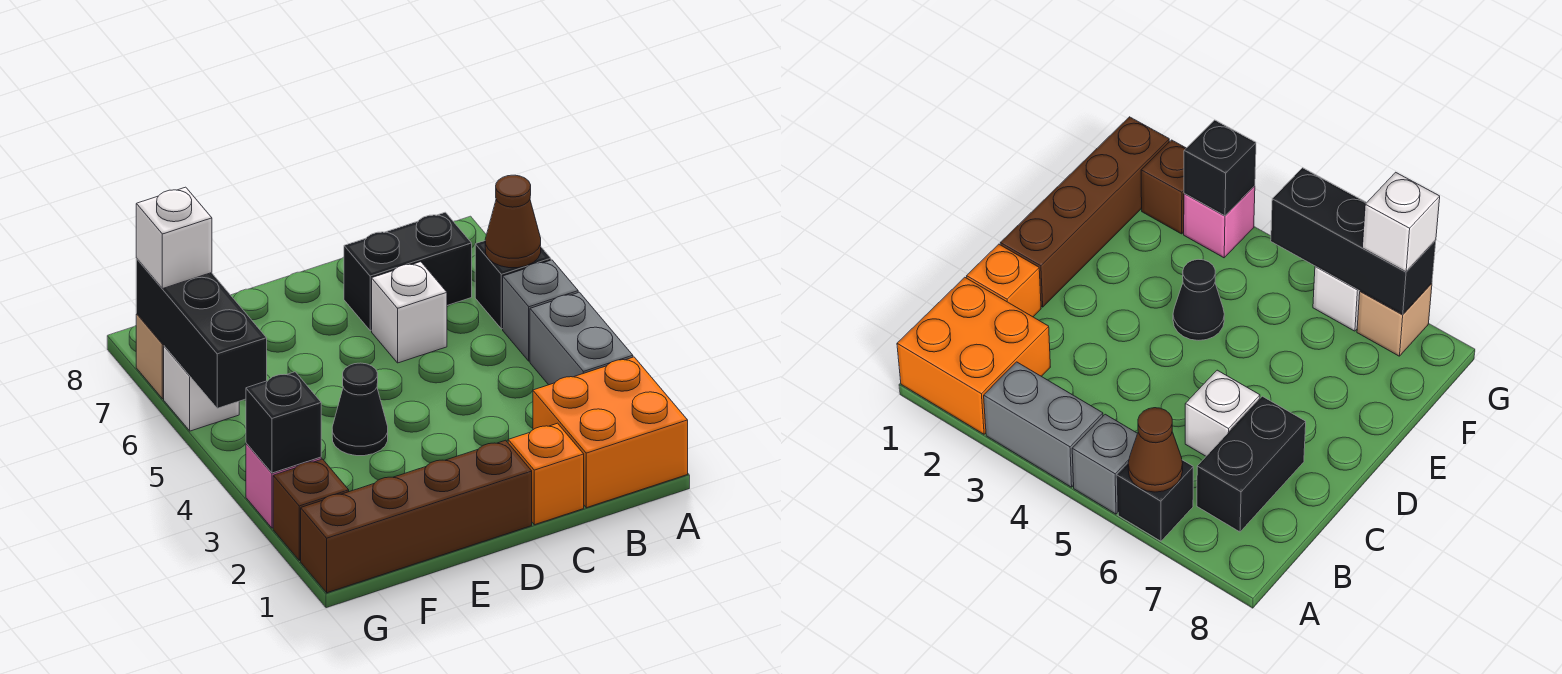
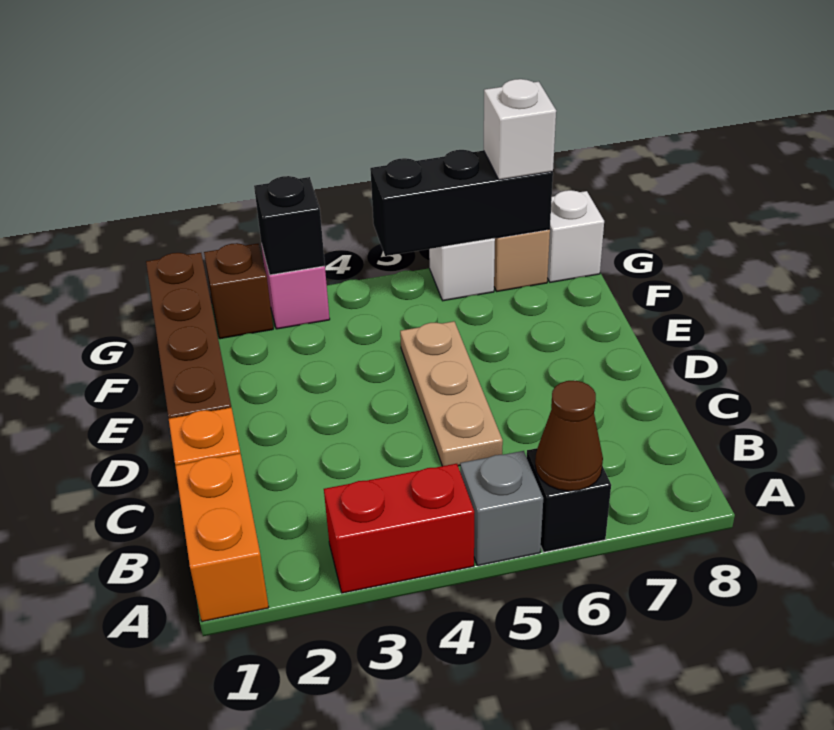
orange 2x2 brick [533,357,688,508] -> orange 1x2 brick [175,453,269,622]
grey 1x2 brick [530,292,633,385] -> red 1x2 brick [324,464,474,593]
black 1x2 brick [344,212,472,331] -> none
none -> tan 1x3 plate [400,321,503,466]
white 1x1 brick [372,262,447,363] -> white 1x1 brick moved to [547,190,604,282]
black 1x1 cone [332,363,388,456] -> none

